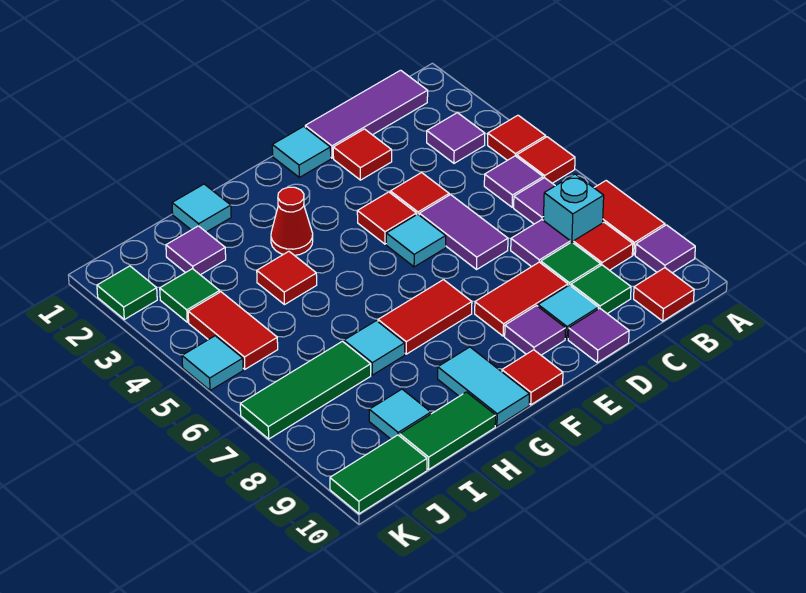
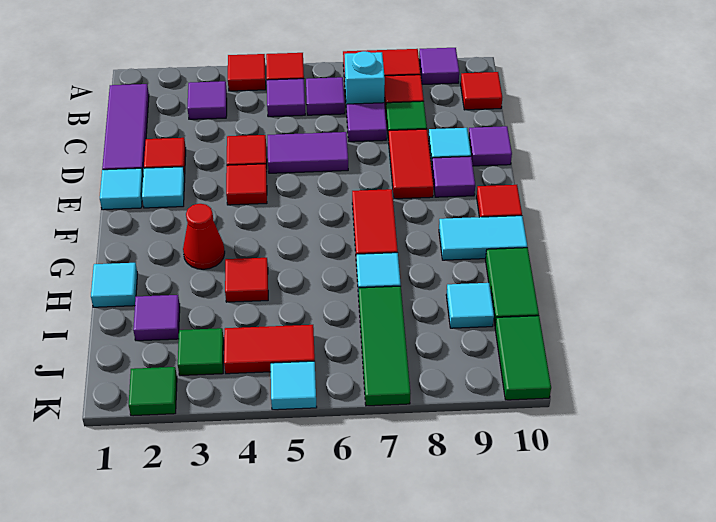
green 1x1 tile [571,265,631,314] -> none
cyan 1x1 tile [386,214,446,267] -> cyan 1x1 tile moved to [142,167,185,208]

